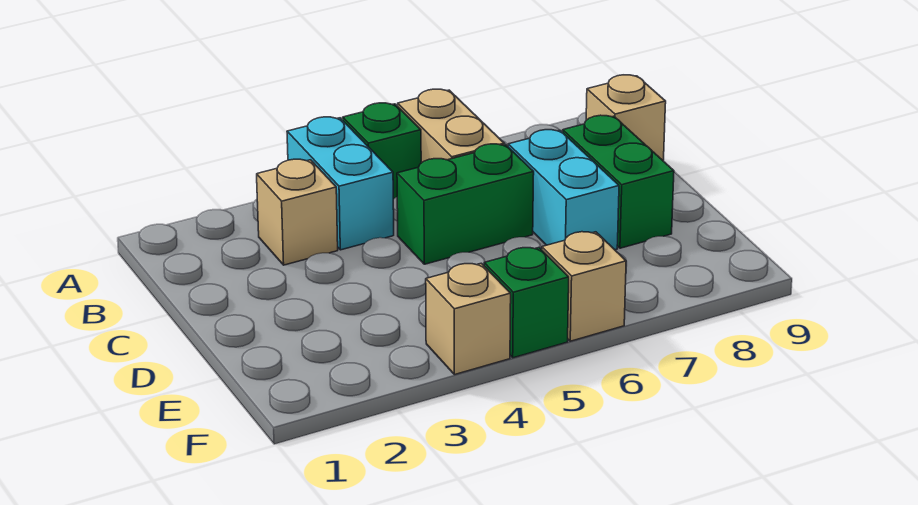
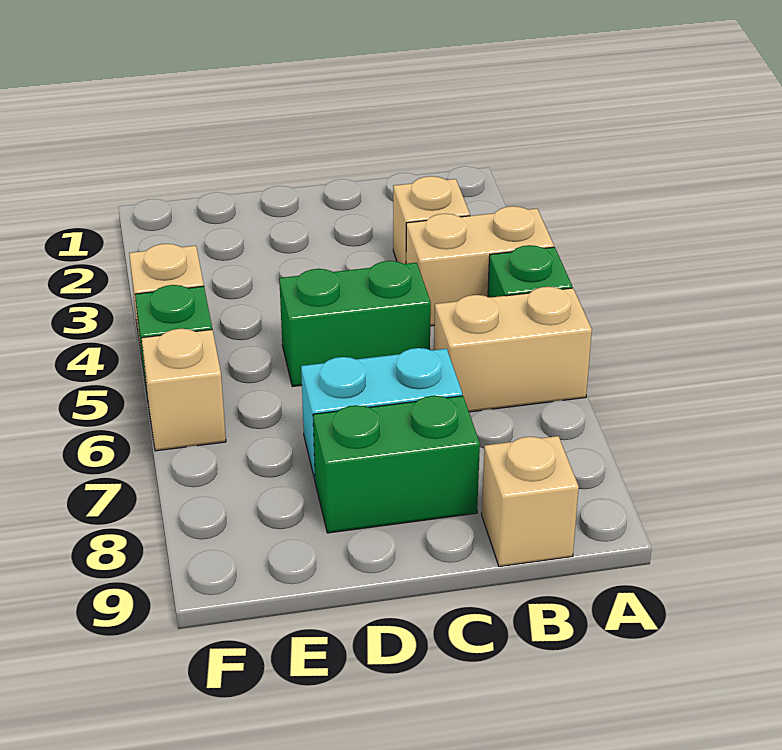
cyan 1x2 brick [287,117,394,250] -> tan 1x2 brick [406,206,554,326]
green 1x2 brick [397,144,534,264] -> green 1x2 brick turned to [279,261,431,387]

